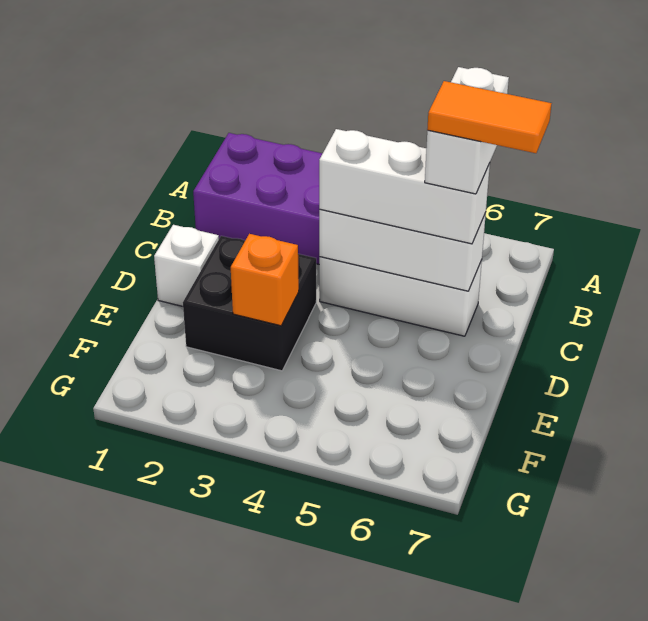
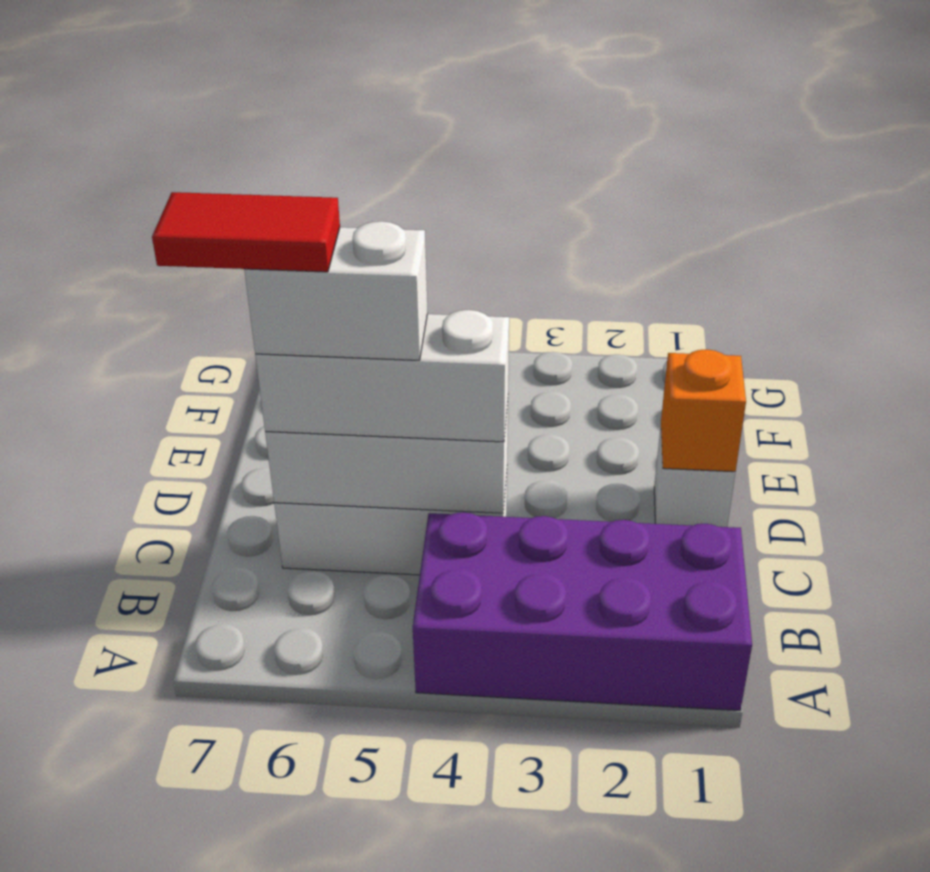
white 1x2 brick [425,67,509,194] -> white 1x2 brick turned to [244,221,428,360]
orange 1x2 tile [427,81,552,153] -> red 1x2 tile [152,192,340,272]
black 2x2 brick [183,236,316,371] -> none
orange 1x1 brick [231,234,299,326] -> orange 1x1 brick moved to [661,349,746,472]

